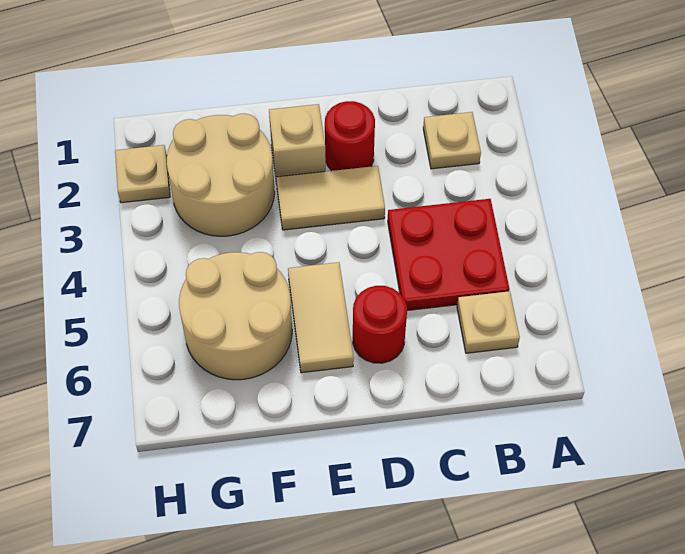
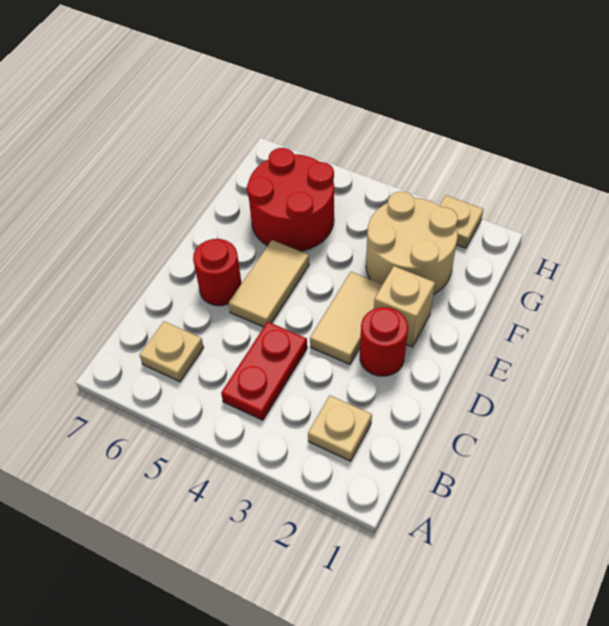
red 2x2 plate [388,199,510,311] -> red 1x2 plate [221,322,307,420]
tan 1x2 tile [288,262,354,373] -> tan 1x2 tile turned to [229,240,309,327]
tan 2x2 round brick [179,252,292,380] -> red 2x2 round brick [247,148,334,251]

